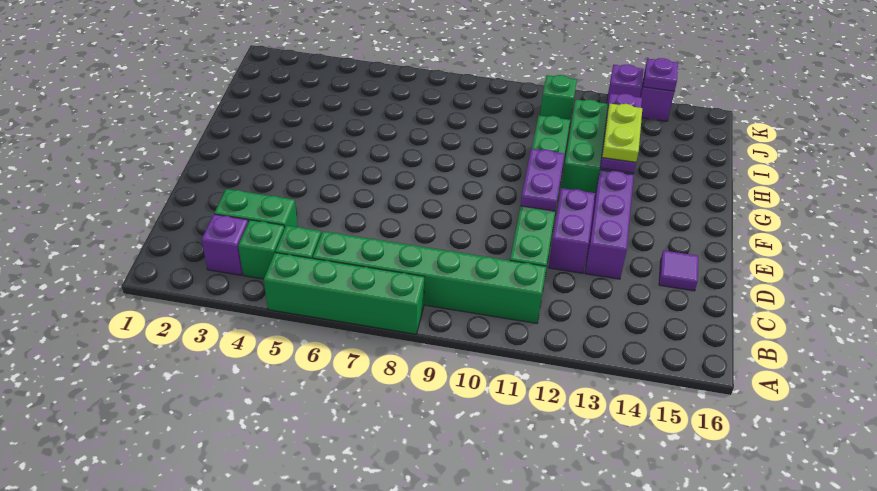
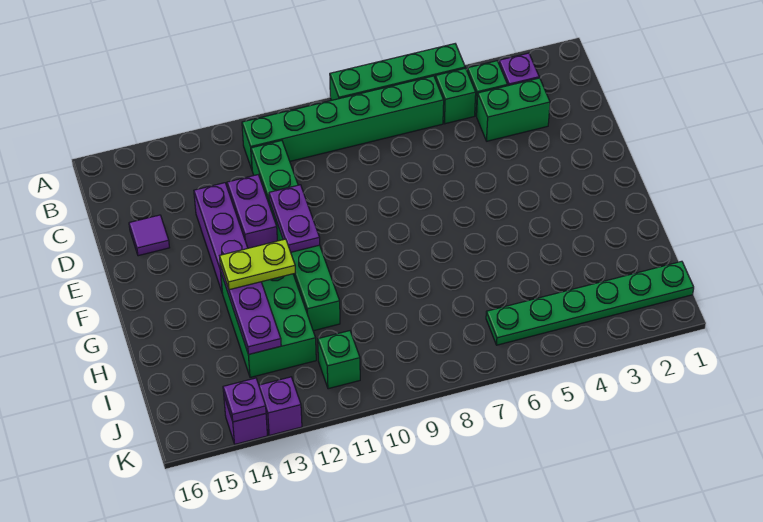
lime 1x2 plate [602,104,642,162] -> lime 1x2 plate turned to [220,239,296,290]
none -> green 1x6 plate [486,261,694,345]

